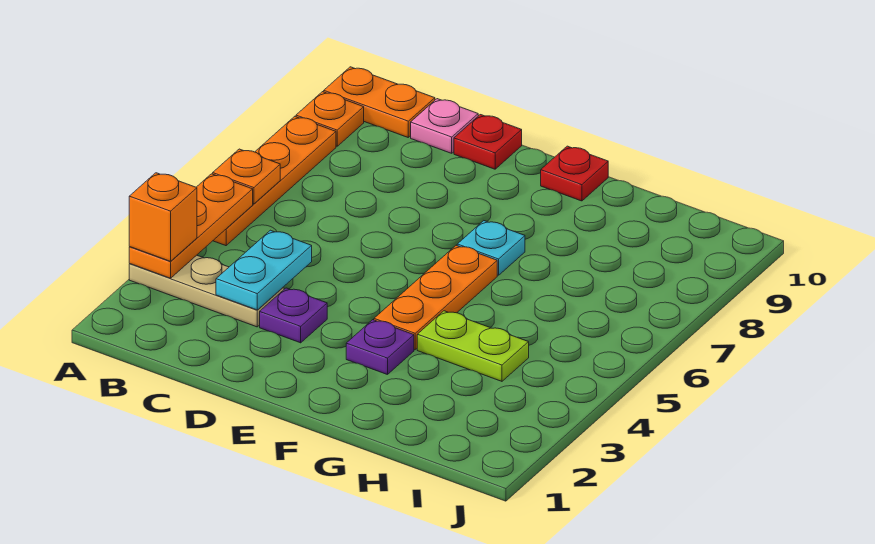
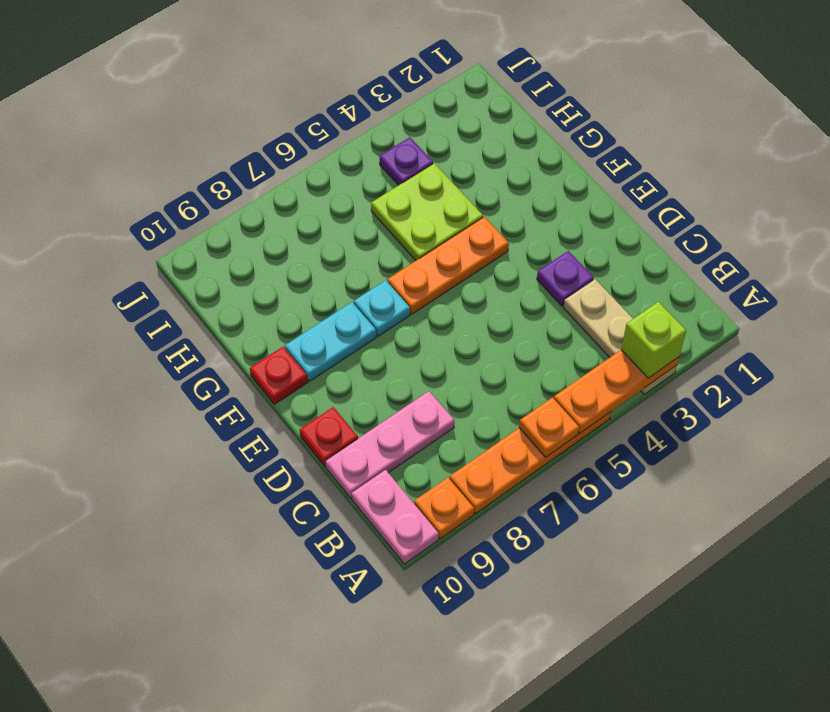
orange 1x1 brick [129,173,197,261] -> lime 1x1 brick [621,302,686,378]
orange 1x2 plate [324,67,435,137] -> pink 1x2 plate [352,470,439,564]
cyan 1x2 plate [216,230,312,310] -> cyan 1x2 plate moved to [285,302,376,381]
pink 1x1 plate [411,99,478,153] -> pink 1x3 plate [325,391,454,498]
purple 1x1 plate [346,320,414,375] -> purple 1x1 plate moved to [379,137,433,185]
lime 1x2 plate [417,311,529,381] -> lime 2x2 plate [371,163,483,260]

